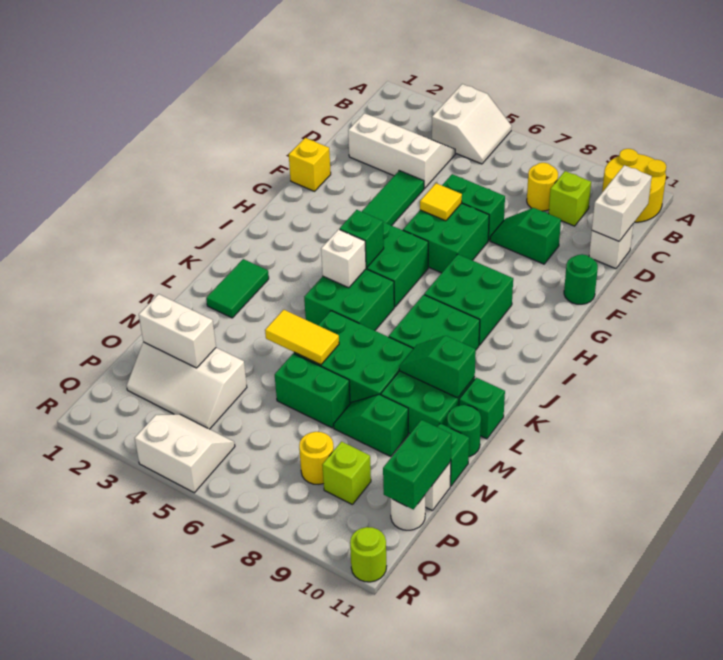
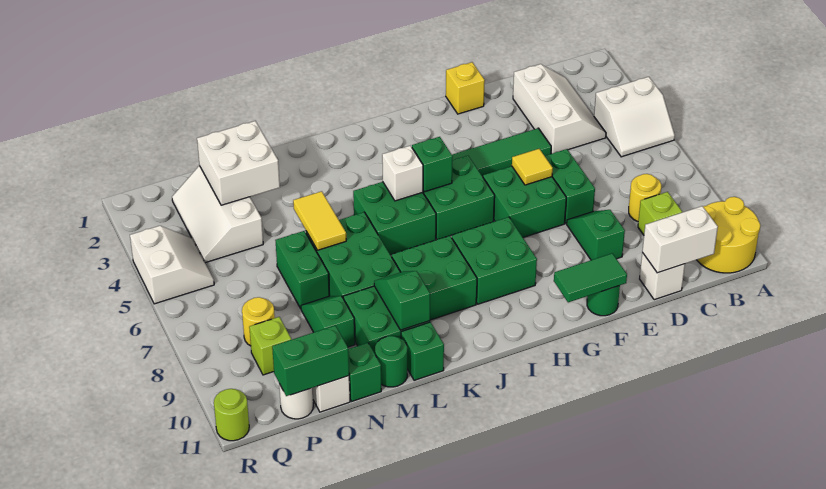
green 1x2 tile [206,259,269,318] -> green 1x2 tile moved to [554,253,627,302]
white 1x2 brick [139,294,216,368] -> white 2x2 brick [197,121,280,205]

